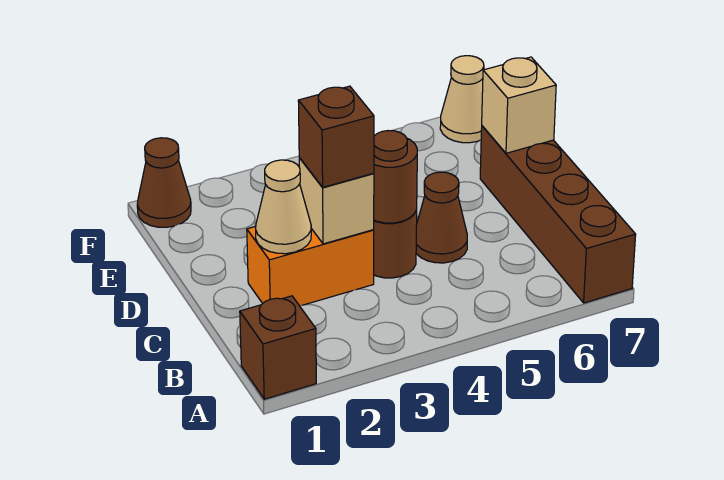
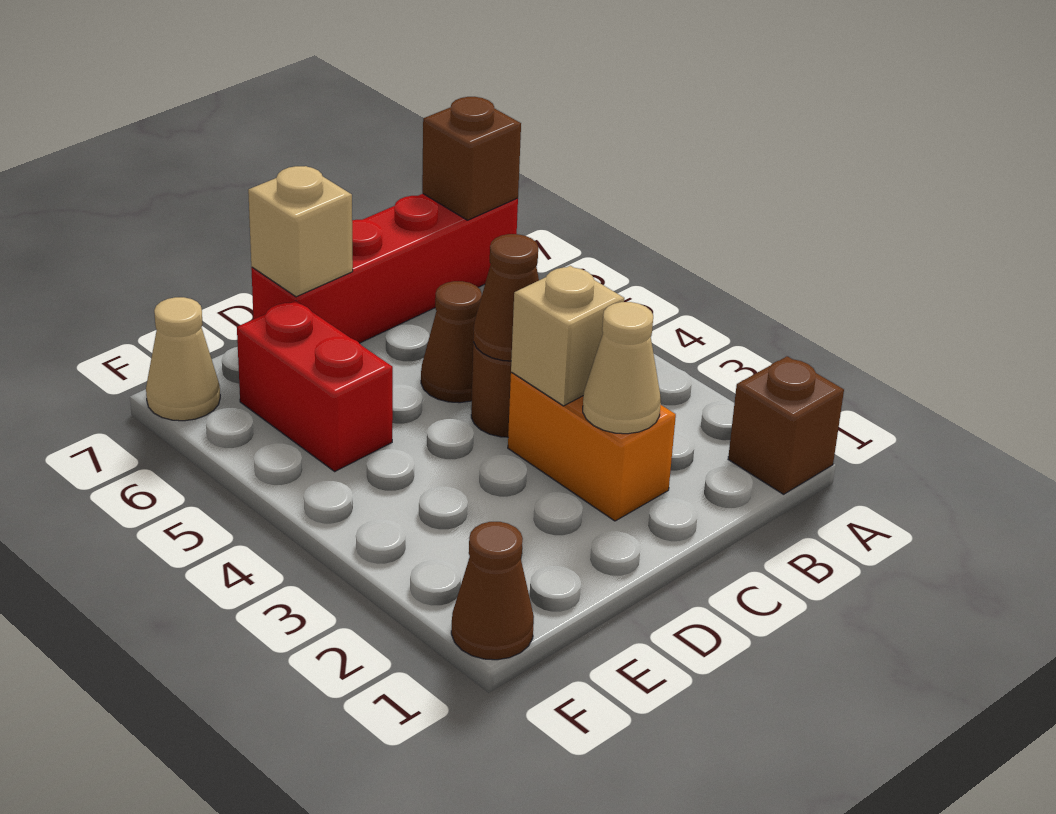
brown 1x4 brick [480,126,636,303] -> red 1x4 brick [251,194,518,343]
brown 1x1 brick [298,86,374,187] -> brown 1x1 brick moved to [422,97,521,220]
brown 1x1 round brick [374,131,417,223] -> brown 1x1 cone [473,234,539,361]
none -> red 1x2 brick [237,301,393,471]

